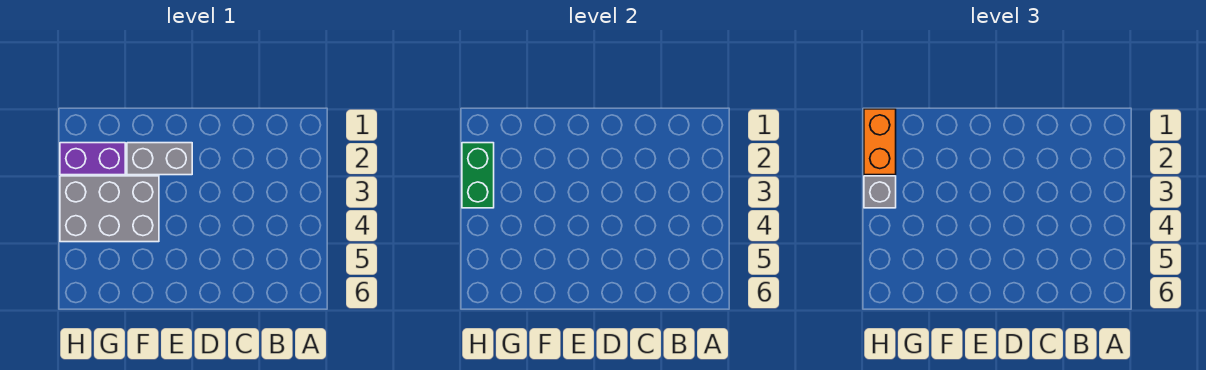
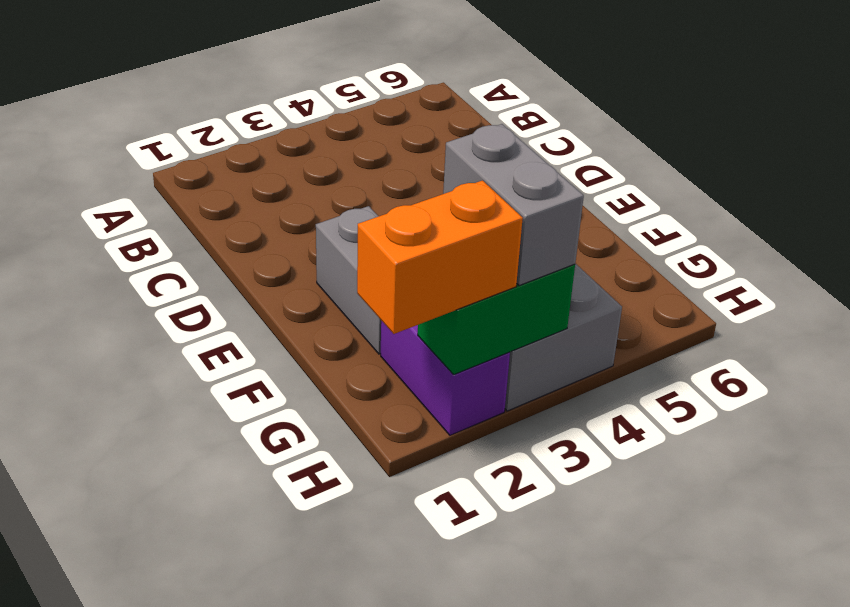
grey 1x1 brick [864,176,896,208] -> grey 1x2 brick [443,124,584,286]

